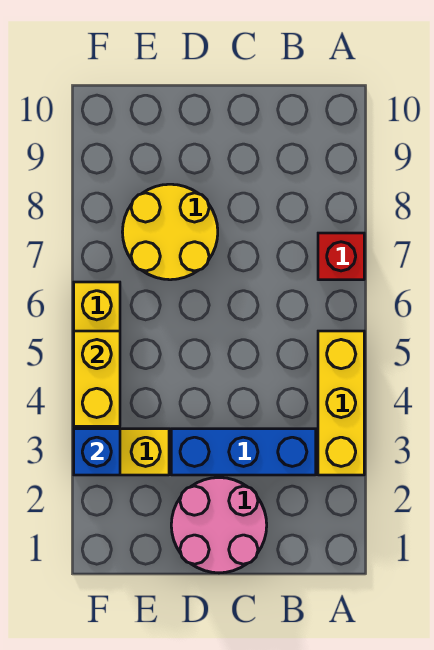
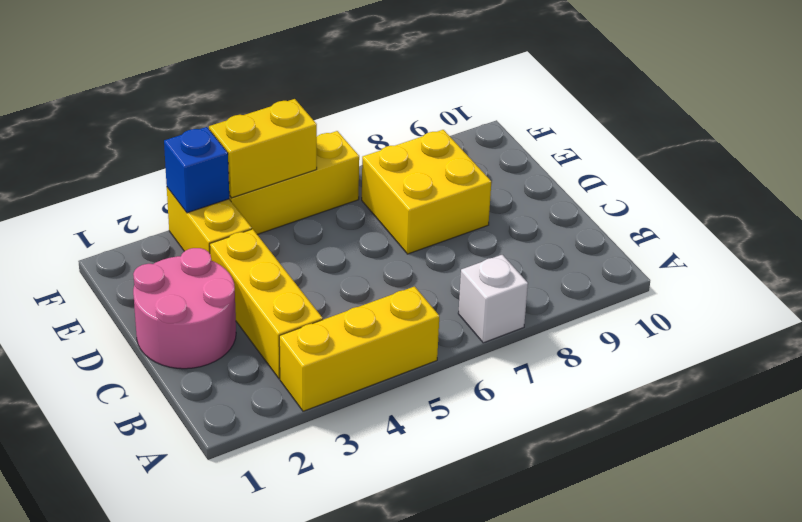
red 1x1 brick [318,233,364,280] -> white 1x1 brick [458,255,528,343]
blue 1x3 brick [171,429,316,475] -> yellow 1x3 brick [210,229,323,379]
yellow 2x2 round brick [122,184,218,280] -> yellow 2x2 brick [362,130,491,254]

